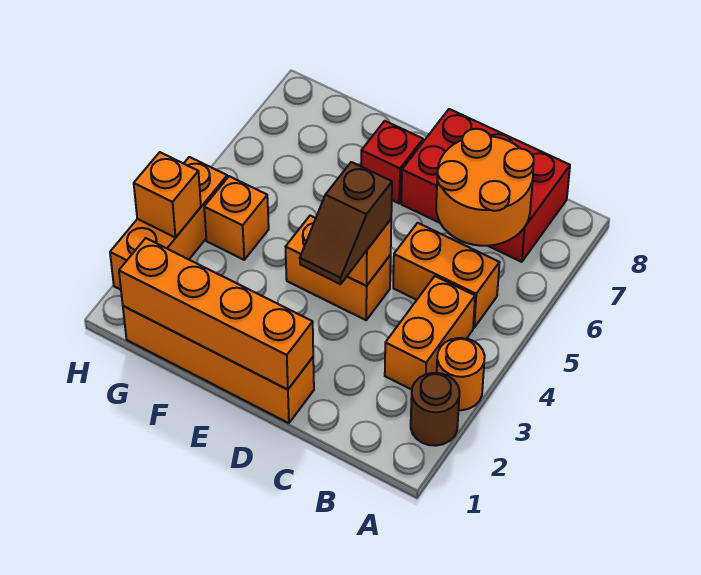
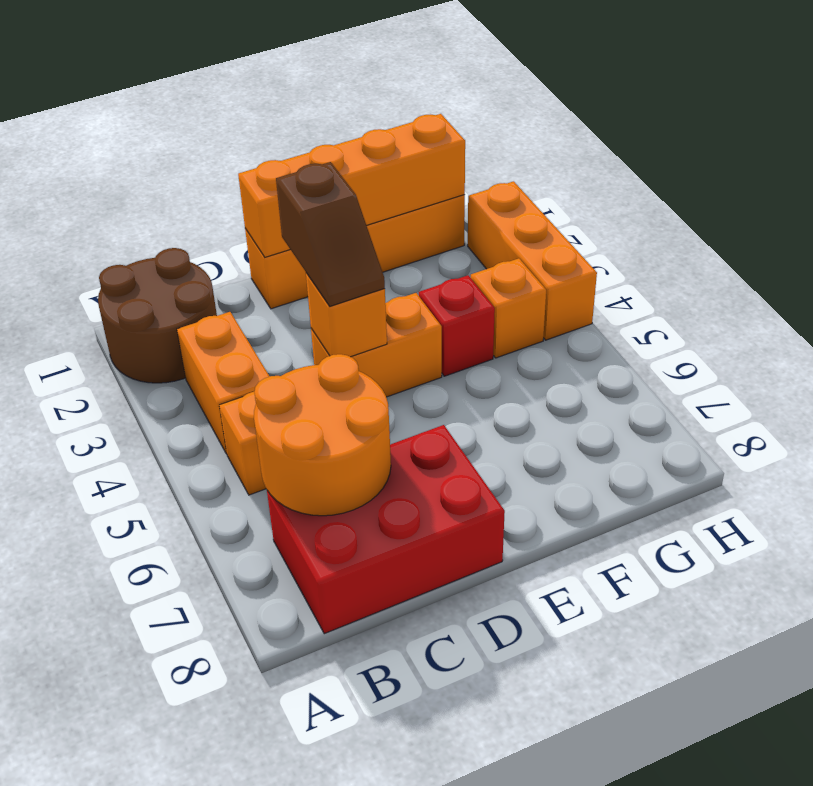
brown 1x1 round brick [411,373,459,446] -> brown 2x2 round brick [98,248,217,383]
orange 1x1 round brick [437,338,485,410] -> none
brown 1x2 slope [300,162,392,284] -> brown 1x2 slope turned to [276,162,385,306]
red 1x1 brick [361,121,423,203] -> red 1x1 brick moved to [419,275,495,376]
orange 1x1 brick [134,152,201,238] -> none

